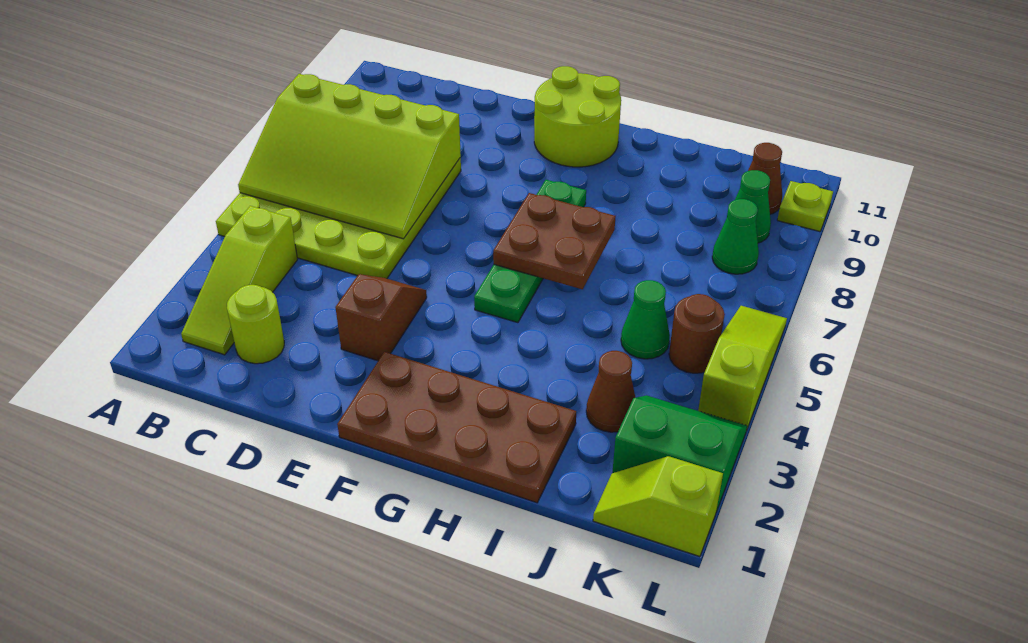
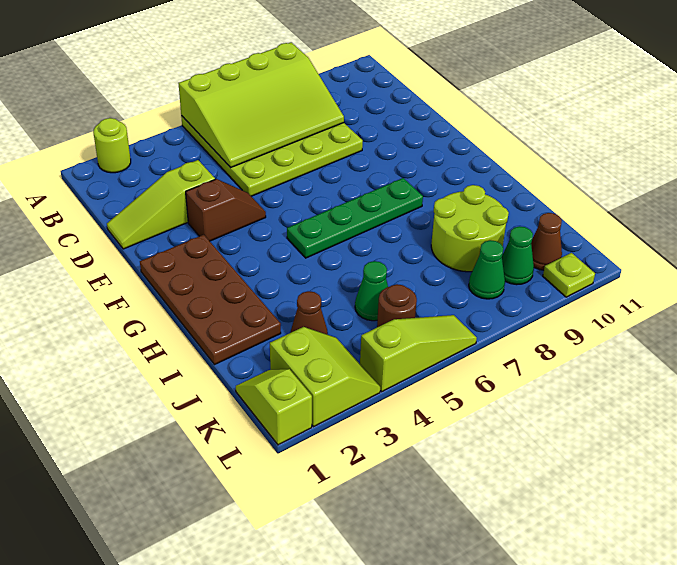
lime 3x4 slope [238,74,461,239] -> lime 3x4 slope turned to [178,42,344,167]
lime 1x3 slope [181,206,298,355] -> lime 1x3 slope moved to [107,160,215,249]
lime 1x1 round brick [227,285,284,364] -> lime 1x1 round brick moved to [93,118,131,173]
lime 2x2 round brick [534,66,621,167] -> lime 2x2 round brick moved to [431,185,509,272]
brown 2x2 plate [493,193,616,289] -> none
green 2x2 slope [612,395,747,512] -> lime 2x2 slope [270,327,380,427]

